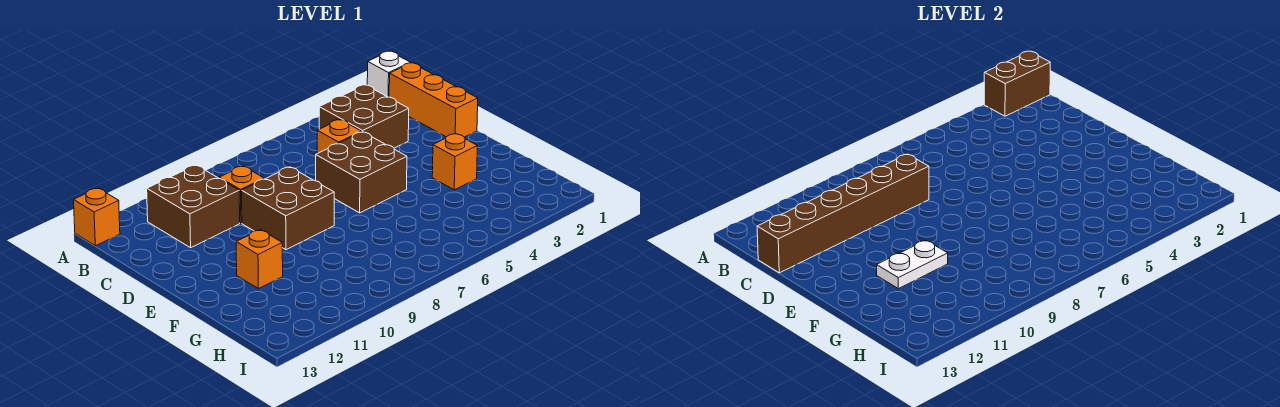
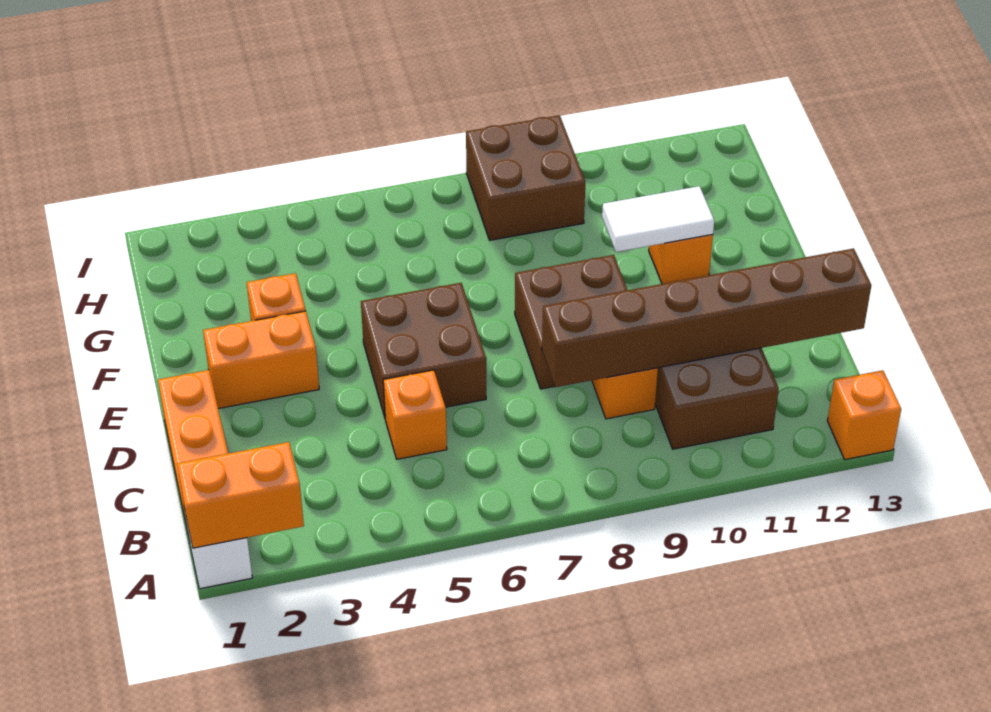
brown 1x2 brick [984,51,1050,116] -> orange 1x2 brick [177,442,304,548]
brown 2x2 brick [319,85,409,148] -> brown 2x2 brick moved to [466,115,585,240]
none -> orange 1x2 brick [203,311,319,409]
white 1x2 plate [877,240,948,289] -> white 1x2 tile [602,186,714,252]

